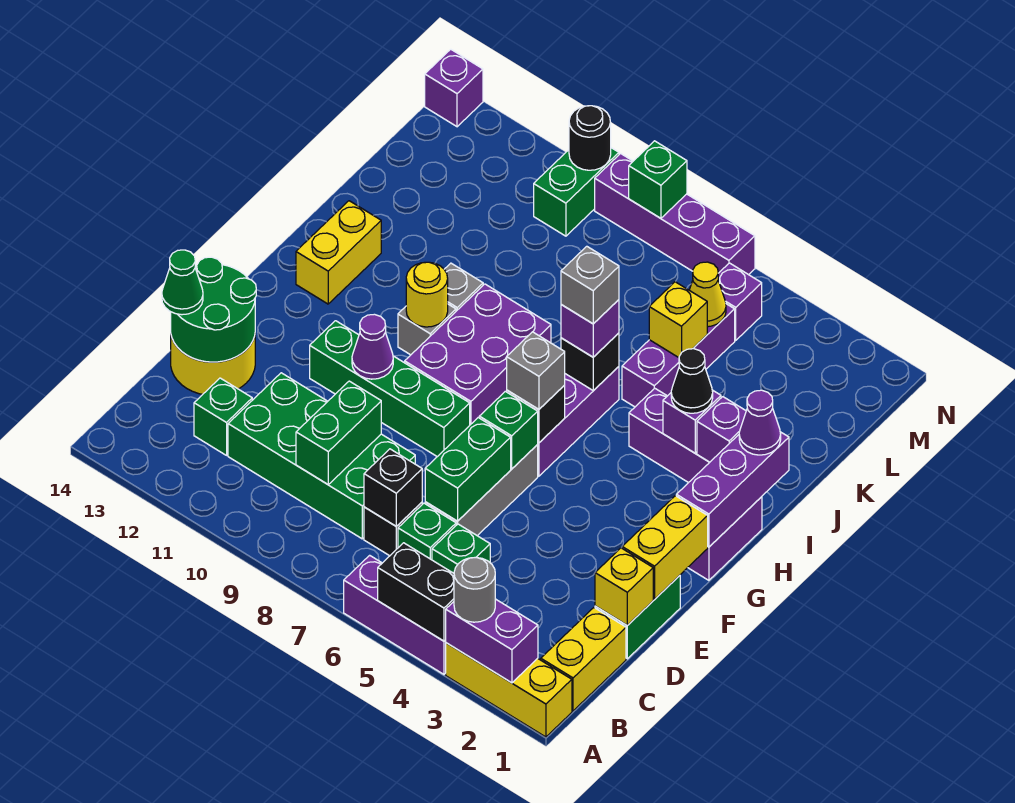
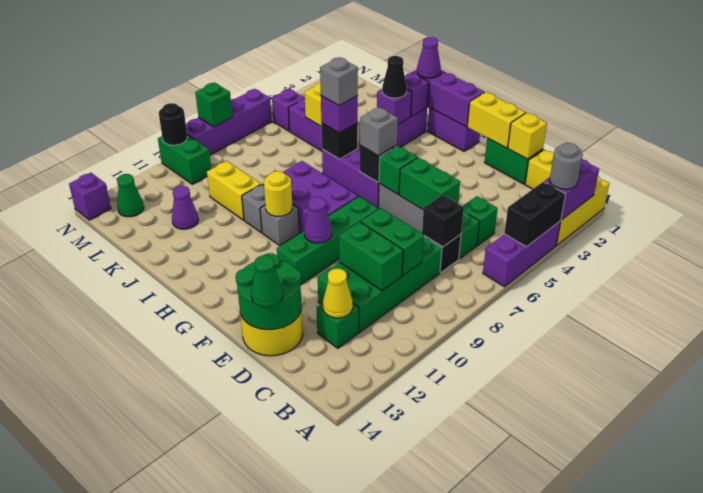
none -> green 1x2 brick [339,222,403,291]
yellow 1x2 brick [296,201,381,304] -> yellow 1x2 brick moved to [207,161,261,220]
none -> purple 1x1 cone [172,186,199,229]
yellow 1x1 cone [689,262,726,327] -> yellow 1x1 cone moved to [323,269,353,318]
none -> green 1x1 cone [117,174,144,217]

